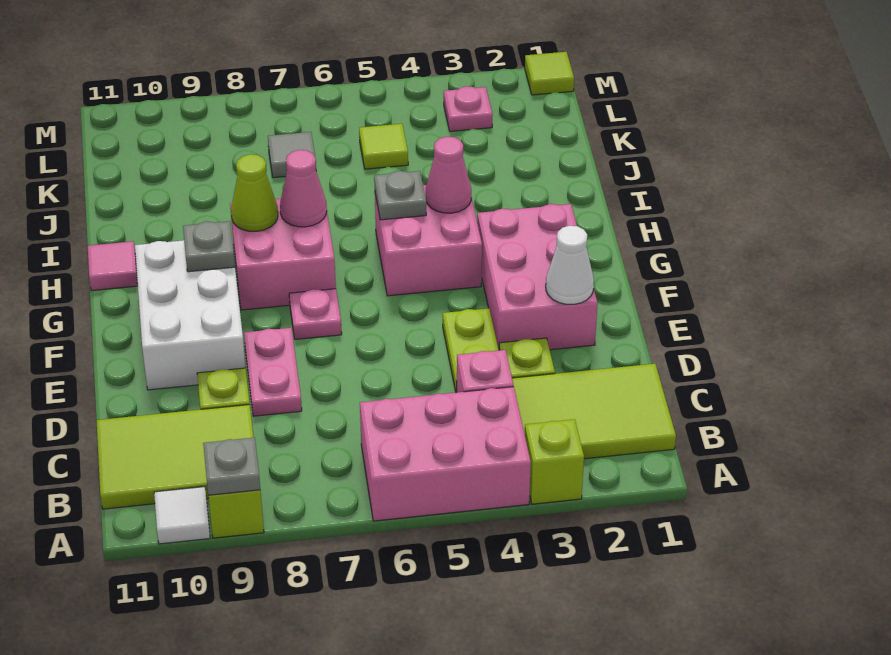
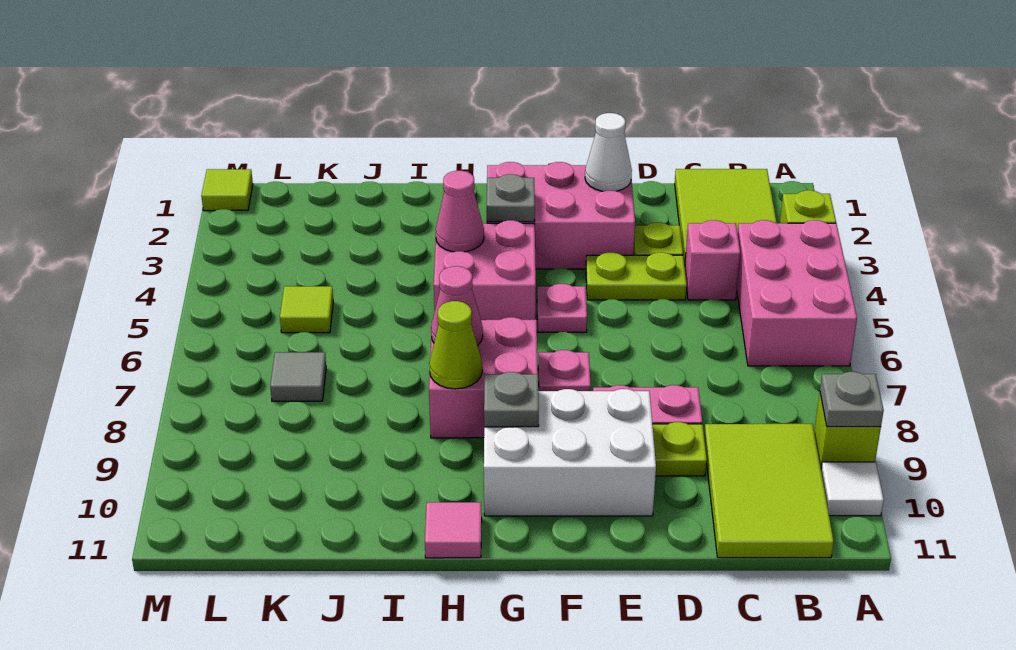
grey 1x1 plate [374,171,426,220] -> grey 1x1 plate moved to [487,174,535,222]
pink 1x1 plate [444,86,493,131] -> pink 1x1 plate moved to [537,284,587,332]

